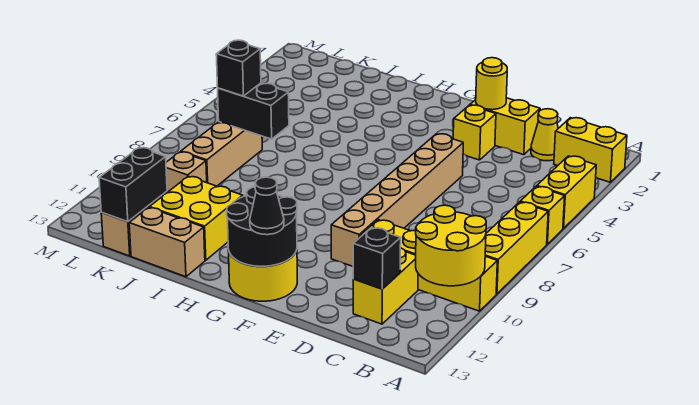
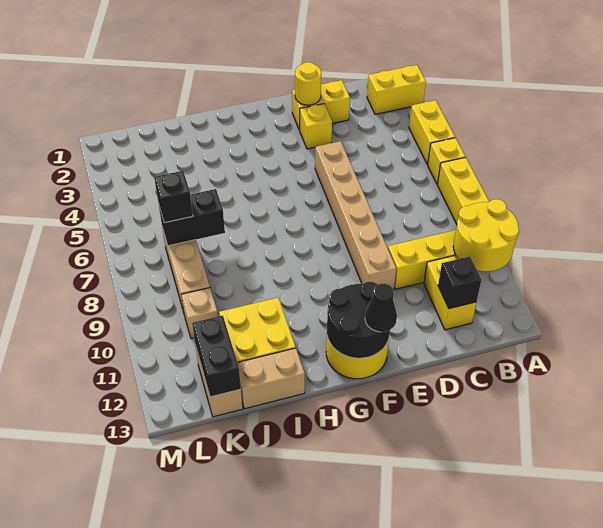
yellow 1x1 cone [531,109,558,161] -> none

